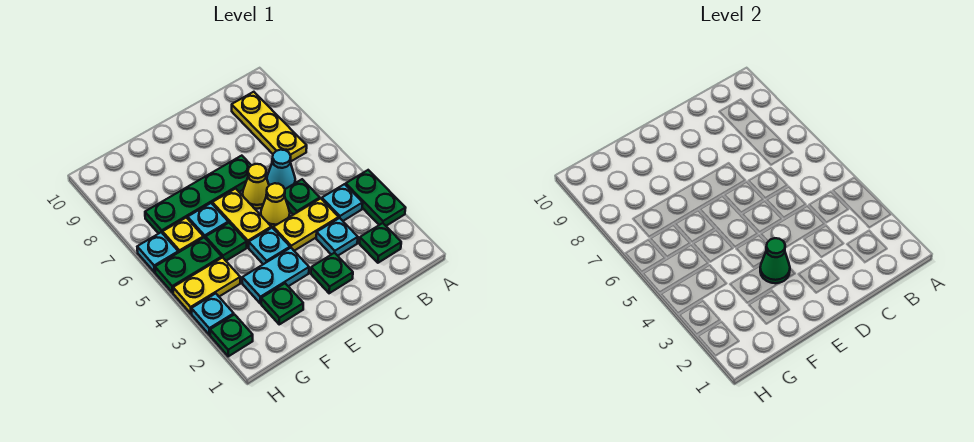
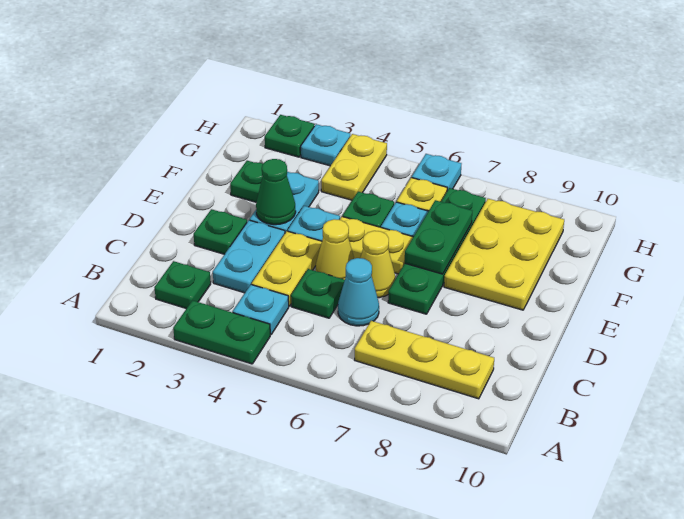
cyan 1x1 plate [316,218,358,256] -> cyan 1x2 plate [213,220,285,293]
none -> yellow 2x3 plate [444,199,564,310]
green 1x2 plate [155,237,222,293] -> green 1x2 plate moved to [405,200,472,274]

